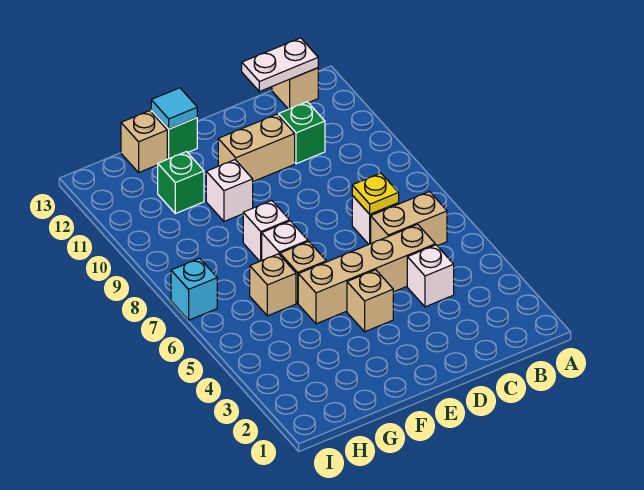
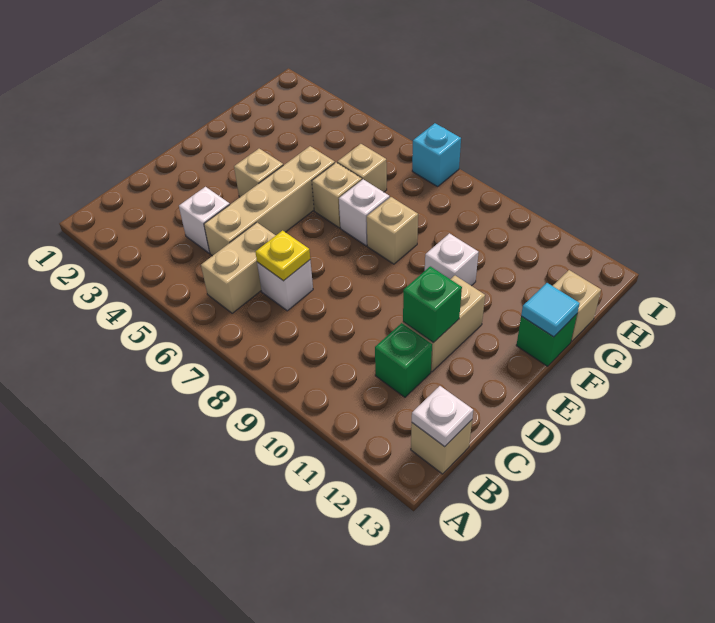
white 1x2 plate [242,38,318,92] -> white 1x1 plate [412,386,473,447]
white 1x1 brick [243,201,289,261] -> tan 1x1 brick [367,197,418,264]
green 1x1 brick [158,152,204,214] -> green 1x1 brick moved to [403,266,462,343]

